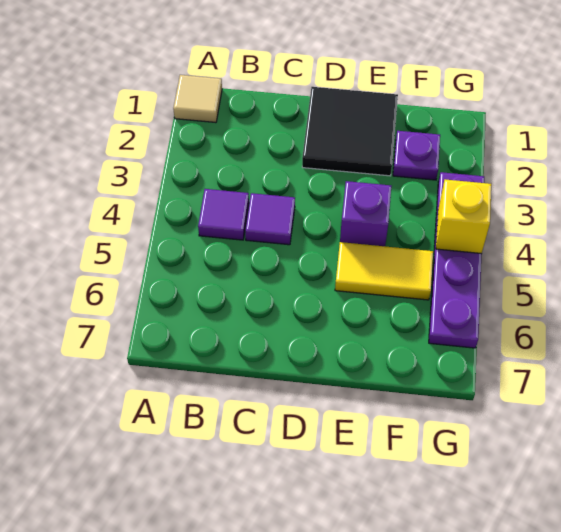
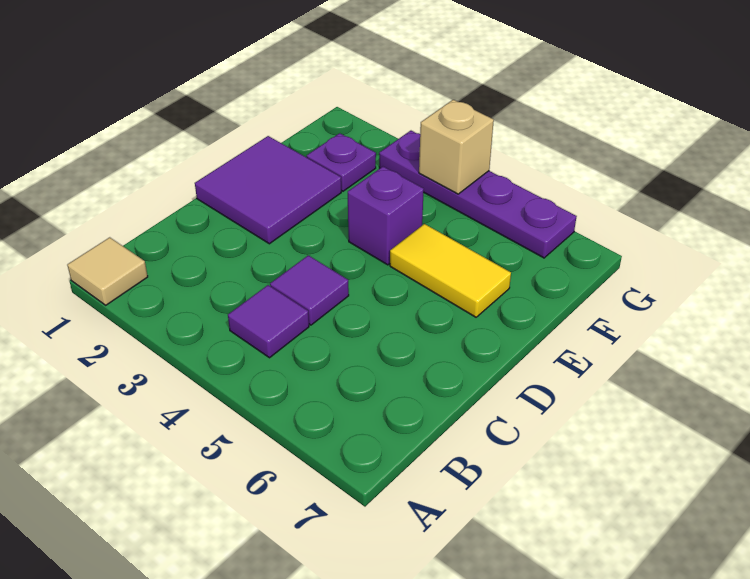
black 2x2 tile [302,87,398,176] -> purple 2x2 tile [195,136,341,244]
yellow 1x2 tile [335,242,433,300] -> yellow 1x2 tile turned to [390,224,511,317]
yellow 1x1 brick [436,179,491,254] -> tan 1x1 brick [419,100,494,194]

